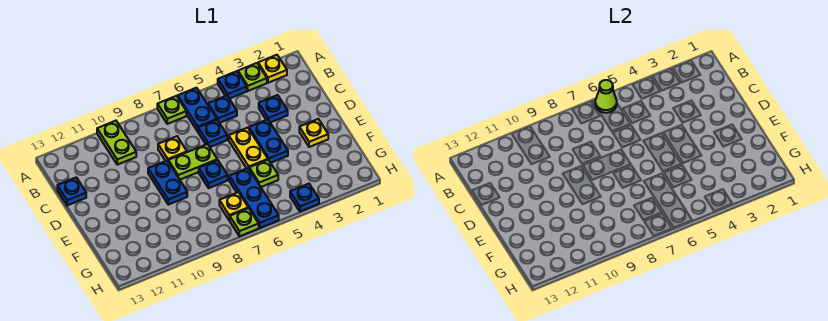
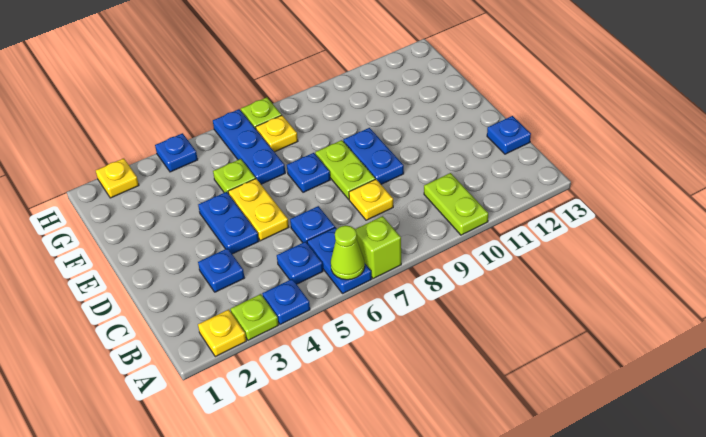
lime 1x1 plate [157,96,186,124] -> lime 1x1 brick [355,216,401,279]
lime 1x2 plate [168,144,217,180] -> lime 1x2 plate turned to [315,140,375,199]
yellow 1x1 plate [299,119,328,147] -> yellow 1x1 plate moved to [96,158,139,198]

